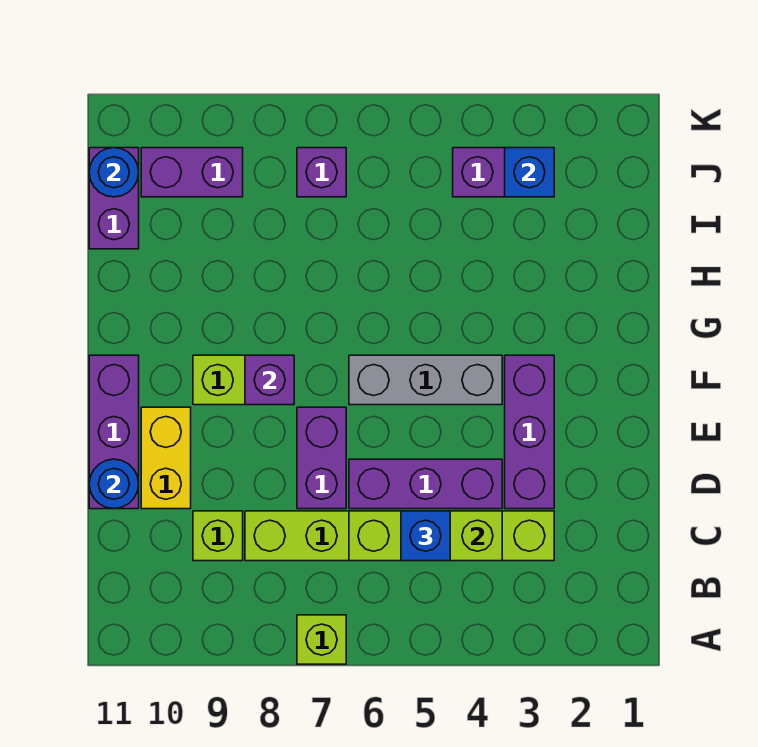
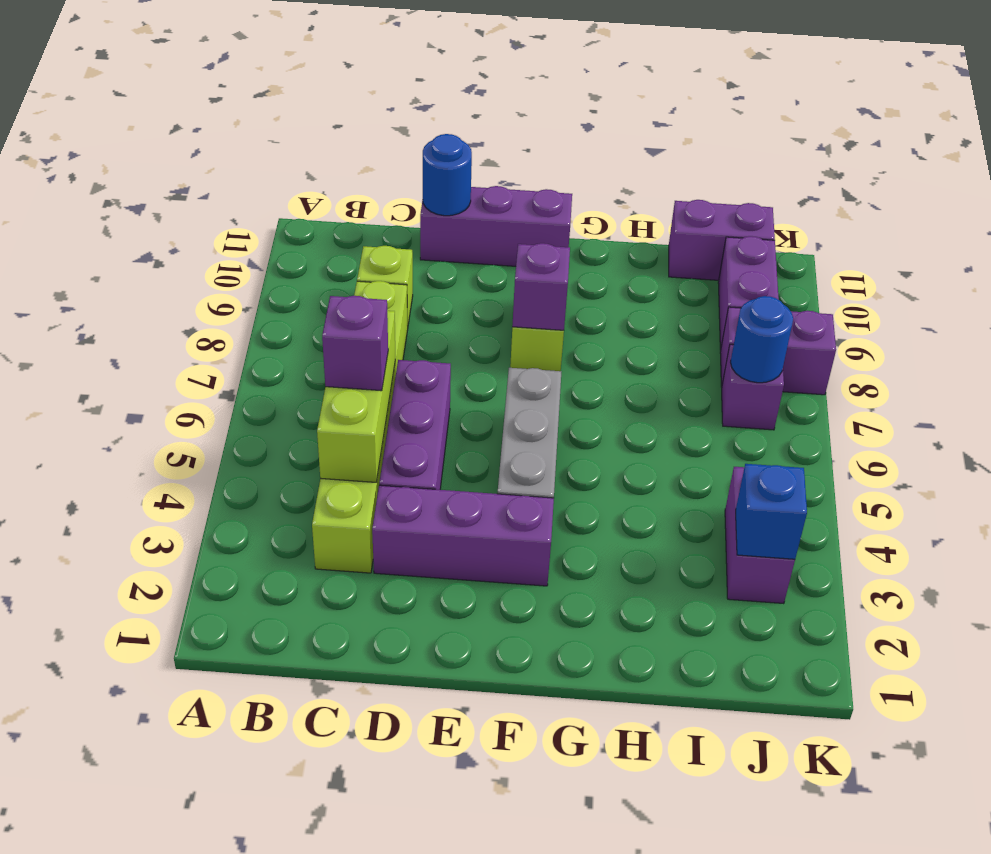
lime 1x1 brick [297,615,346,664] -> none
blue 1x1 brick [401,511,450,561] -> purple 1x1 brick [322,296,388,391]
purple 1x2 brick [297,407,346,509] -> purple 1x2 brick moved to [720,307,836,395]
yellow 1x2 brick [141,407,191,509] -> none
blue 1x1 round brick [89,148,139,197] -> blue 1x1 round brick moved to [730,296,793,383]

